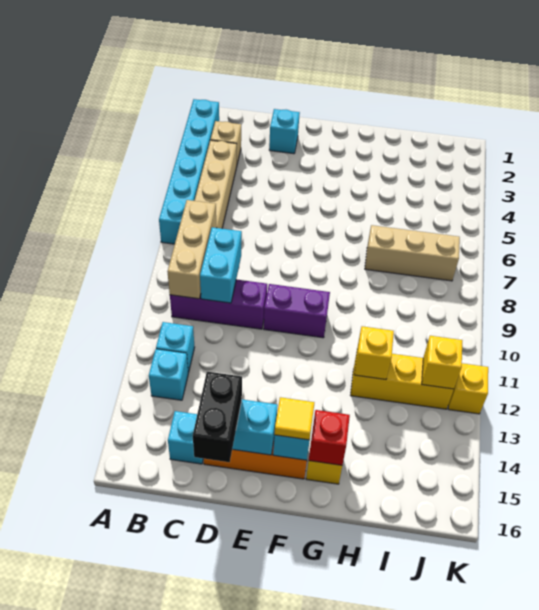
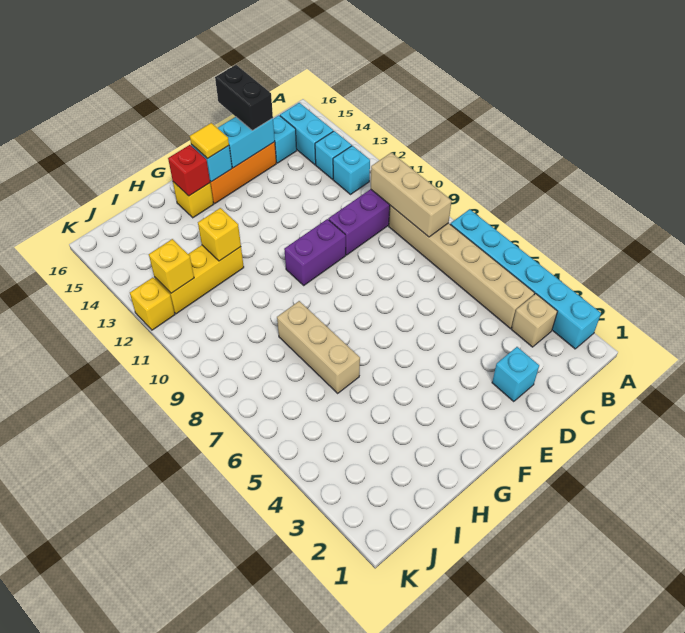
cyan 1x2 brick [200,227,242,303] -> cyan 1x2 brick moved to [280,103,333,165]
tan 1x3 brick [365,225,460,281] -> tan 1x3 brick turned to [277,301,360,393]

